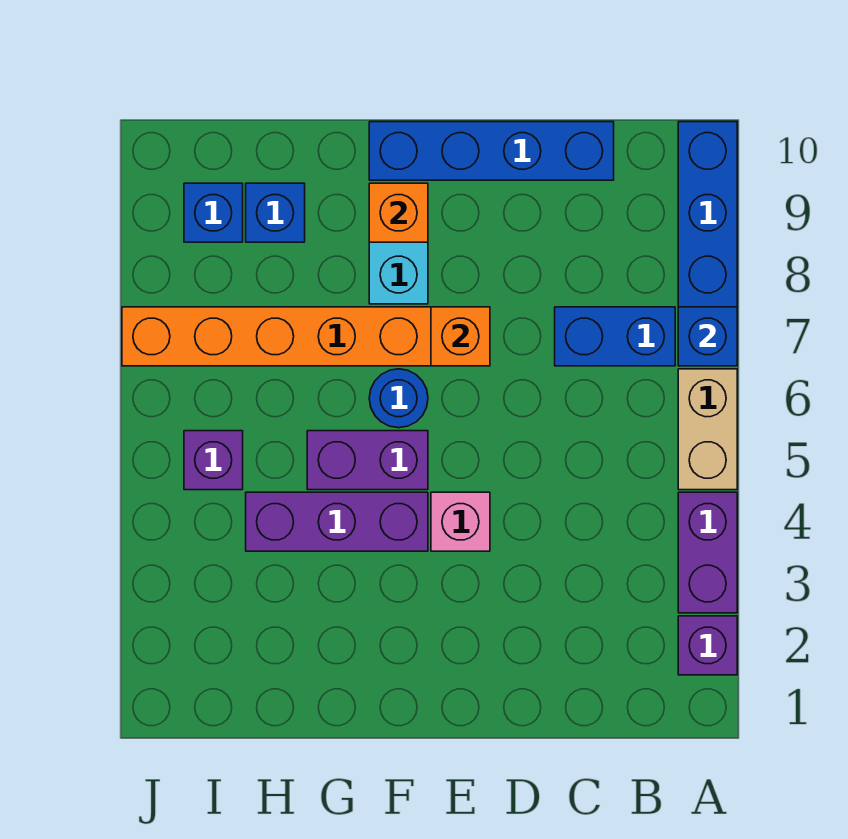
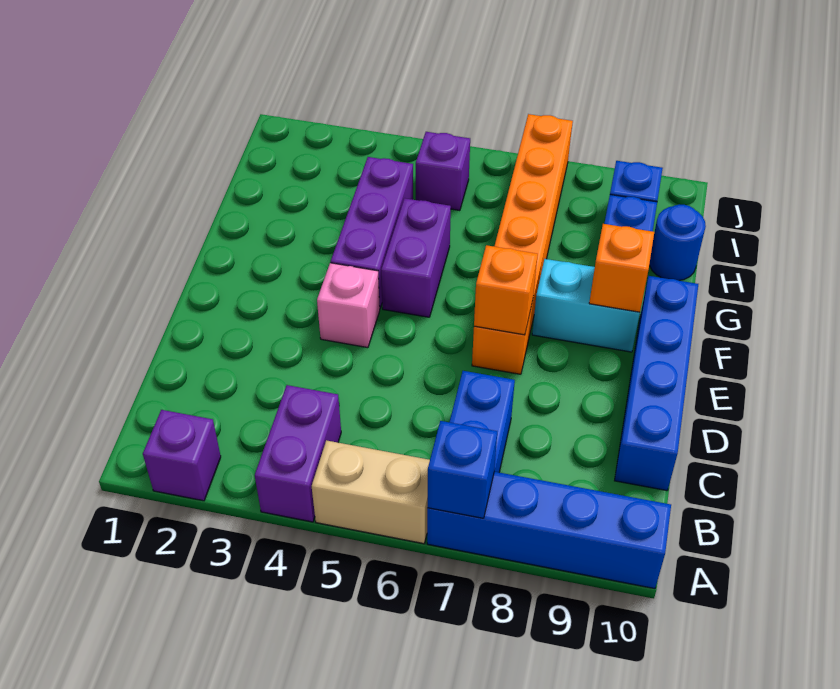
purple 1x2 brick [678,492,737,613] -> purple 1x2 brick turned to [255,385,341,522]
blue 1x1 round brick [369,369,428,428] -> blue 1x1 round brick moved to [649,204,706,281]

